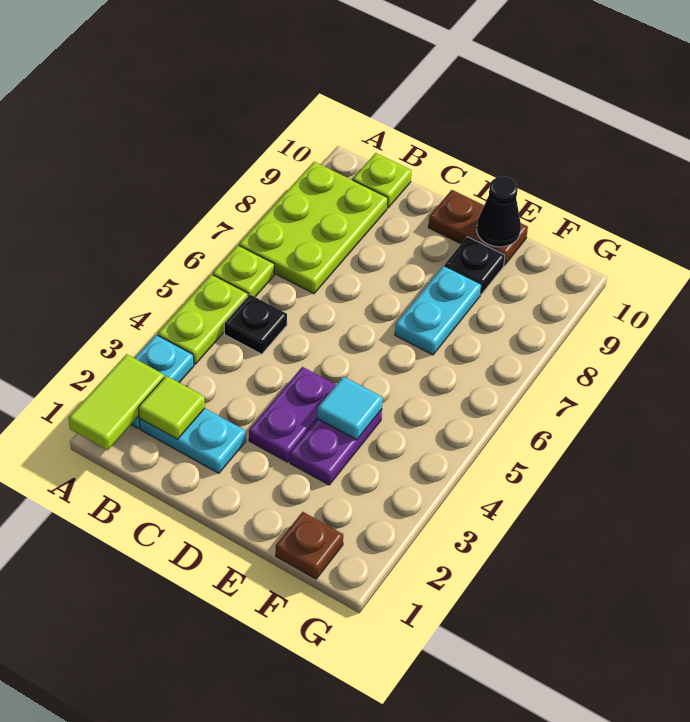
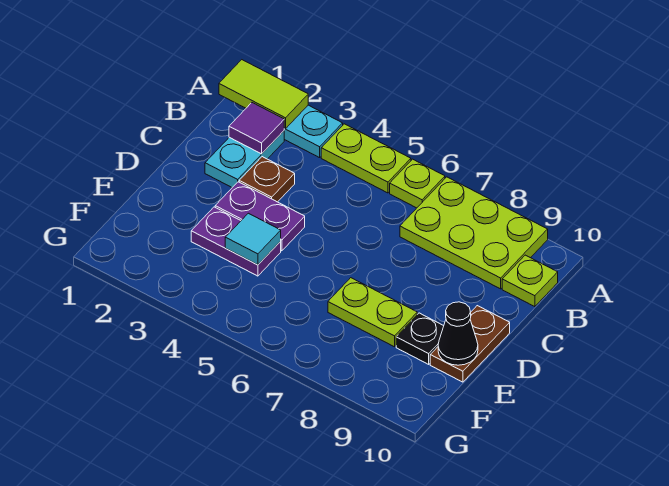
lime 1x1 tile [138,376,205,439] -> purple 1x1 tile [229,103,285,154]
black 1x1 plate [224,295,287,354] -> none
cyan 1x2 plate [395,266,481,355] -> lime 1x2 plate [328,278,417,347]
brown 1x1 plate [276,512,343,579] -> brown 1x1 plate moved to [239,157,295,202]

